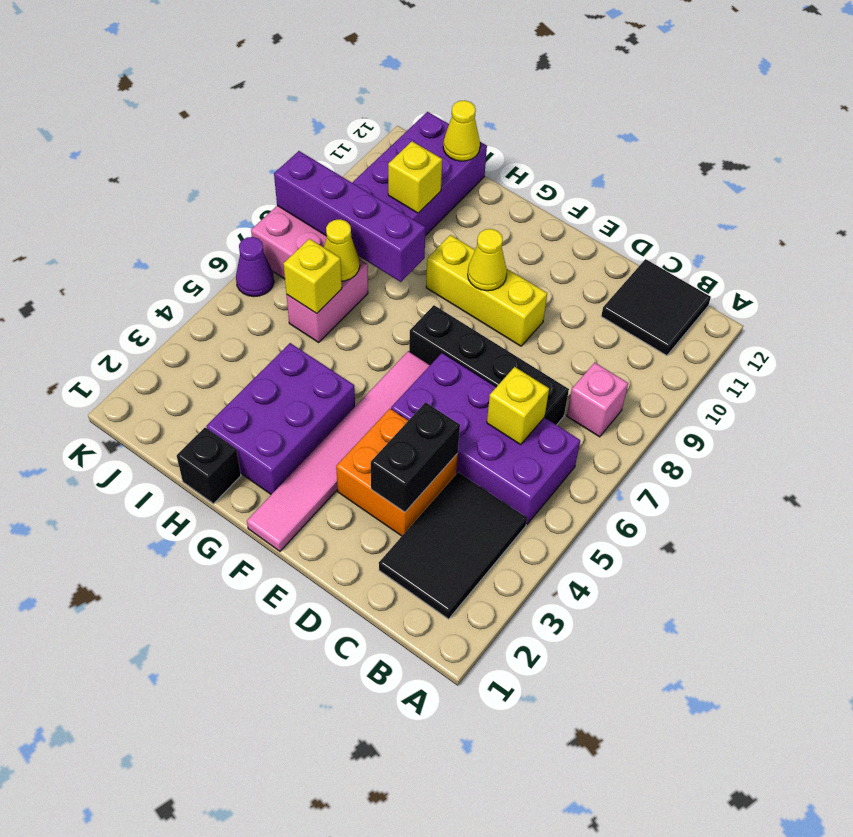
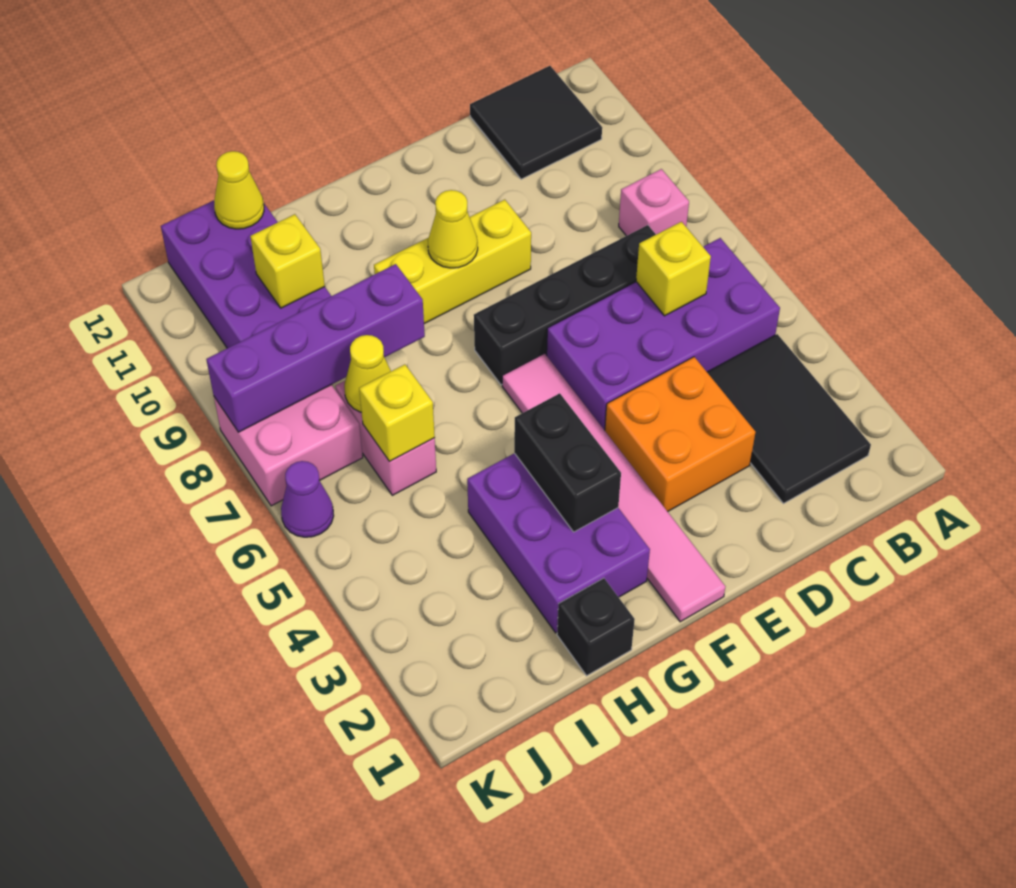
black 1x2 brick [371,402,460,512] -> black 1x2 brick moved to [514,393,621,532]

